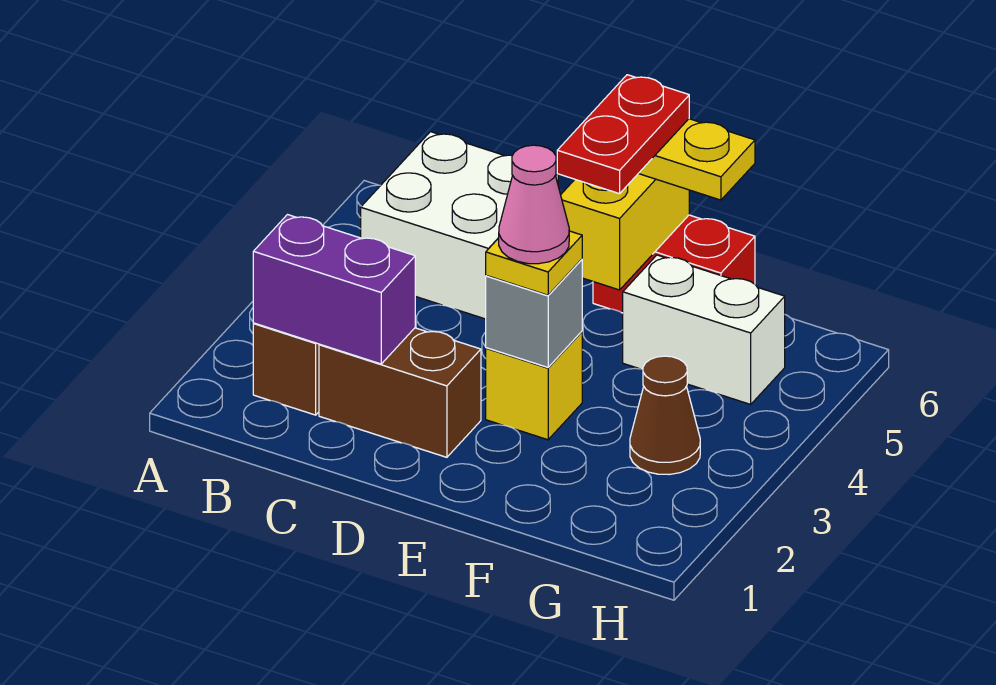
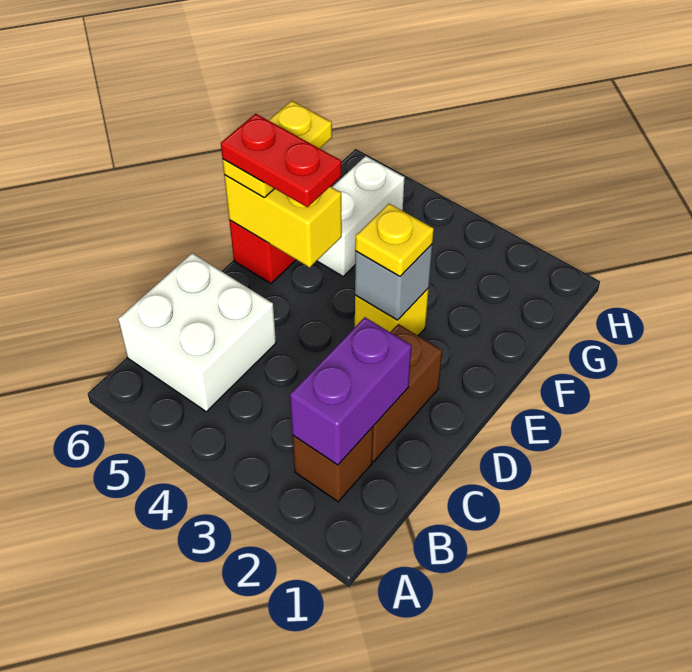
pink 1x1 cone [499,145,569,264] -> none
brown 1x1 cone [630,356,700,475] -> none

